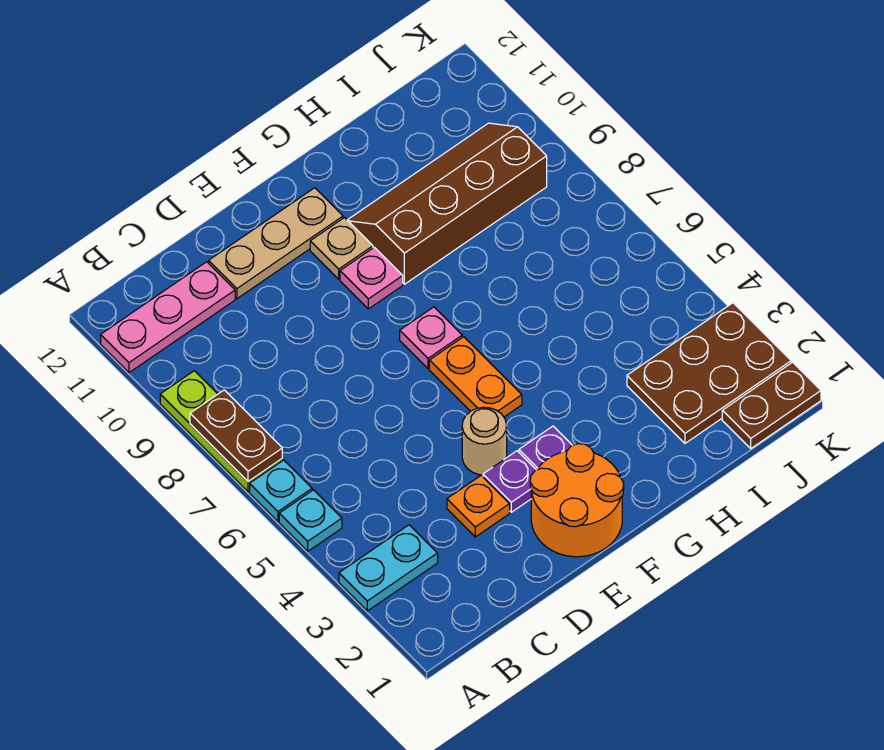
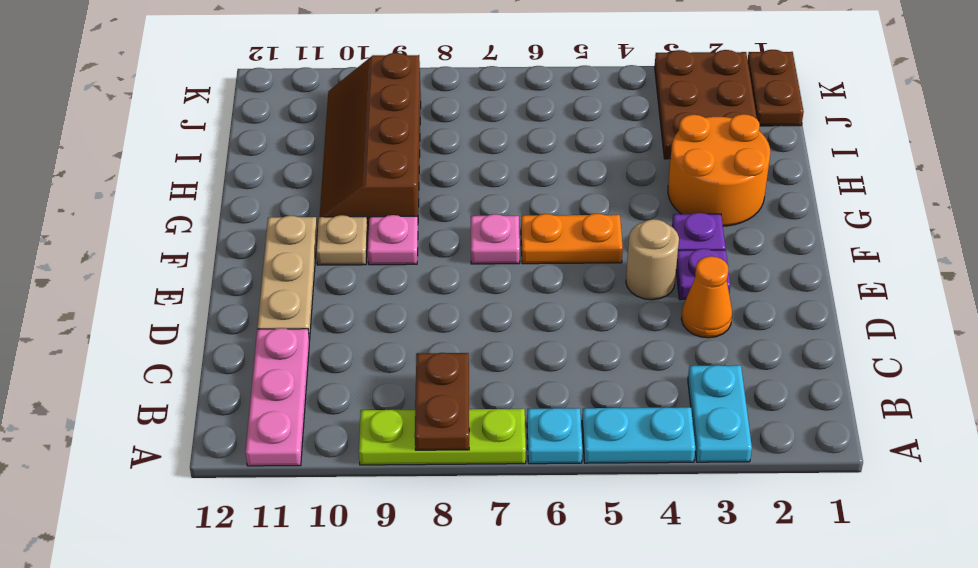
cyan 1x1 plate [279,490,342,551] -> cyan 1x2 plate [582,407,695,463]
brown 1x2 plate [190,390,282,481] -> brown 1x2 plate turned to [415,353,469,450]
orange 1x1 plate [447,476,510,537] -> orange 1x1 cone [681,256,732,338]
orange 2x2 round brick [530,444,624,557] -> orange 2x2 round brick moved to [668,114,770,226]

